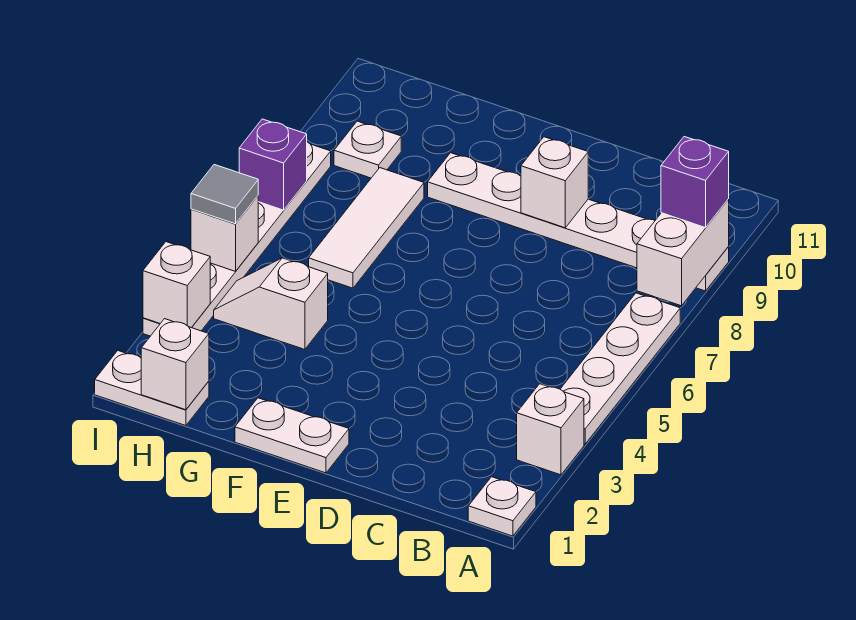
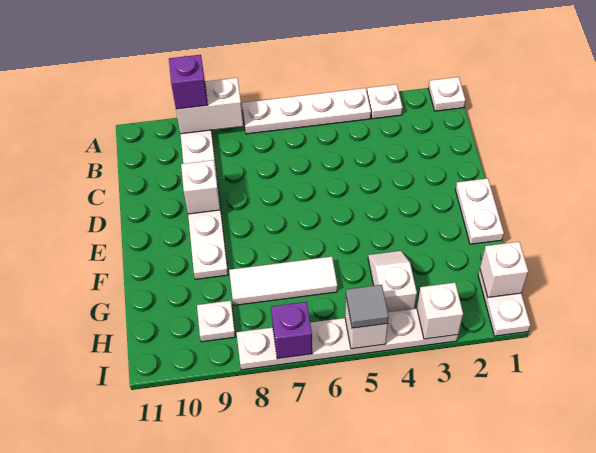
white 1x1 brick [517,384,584,475] -> white 1x1 plate [367,84,403,119]
white 1x2 slope [214,258,328,350] -> white 1x2 slope turned to [368,251,417,312]

